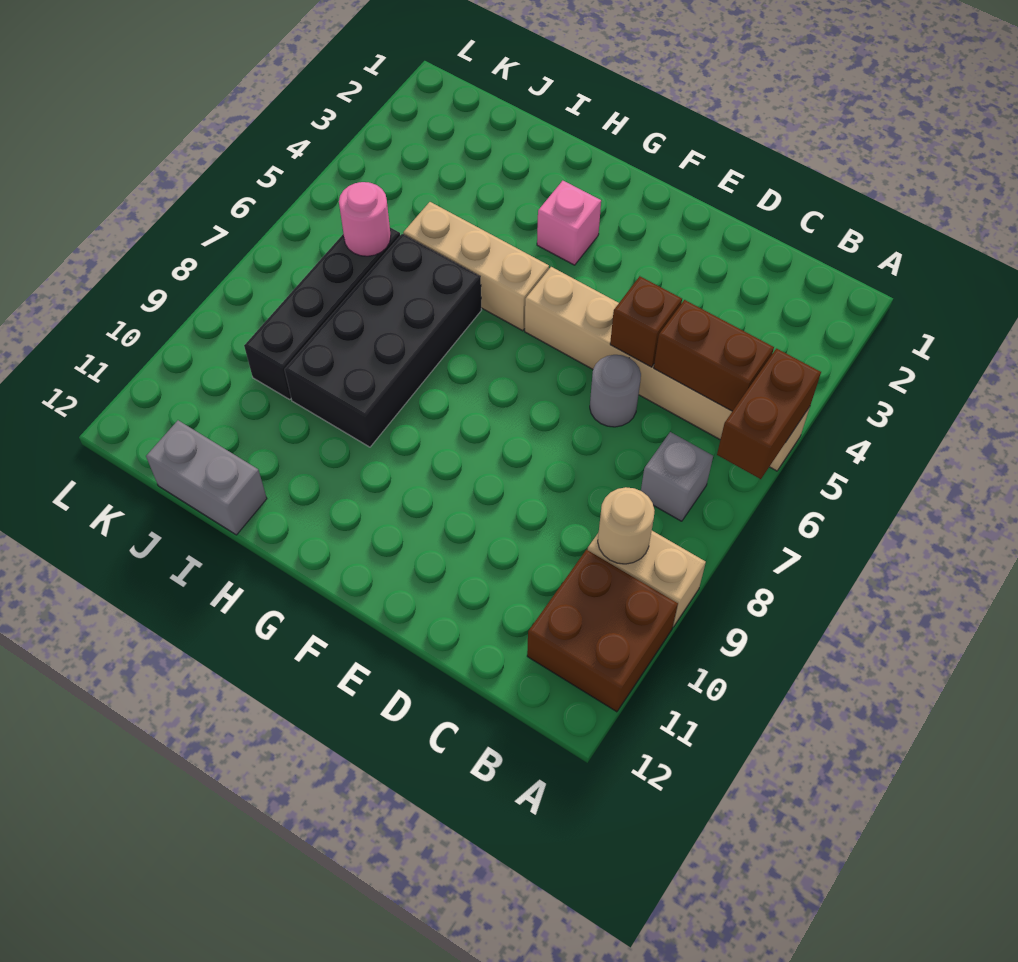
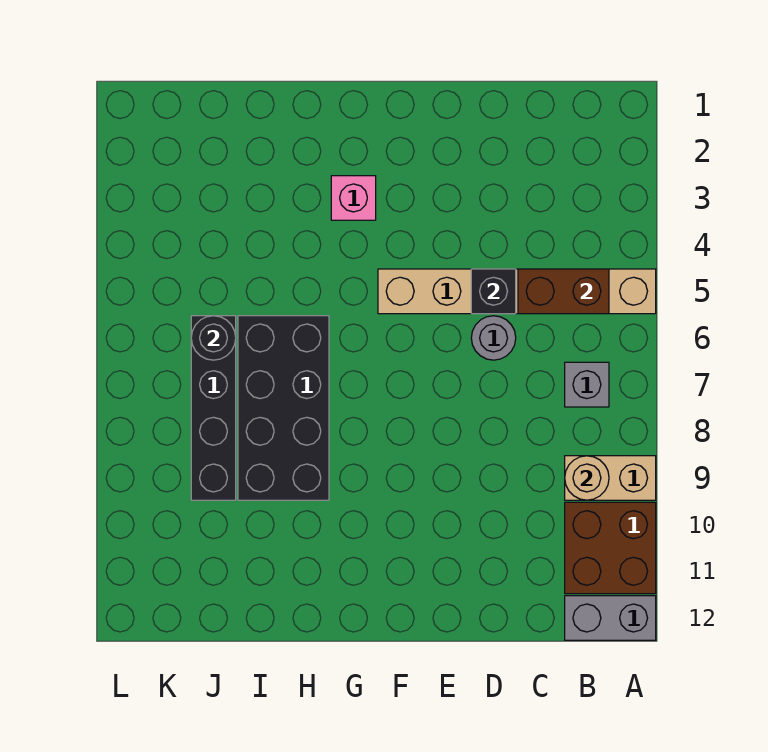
brown 1x2 brick [717,349,821,479] -> none
brown 1x1 brick [610,276,682,367] -> black 1x1 brick [471,269,516,314]
tan 1x3 brick [403,202,549,331] -> none
grey 1x2 brick [146,420,267,535] -> grey 1x2 brick moved to [565,596,656,640]
pink 1x1 round brick [339,182,391,256] -> black 1x1 round brick [191,316,236,360]

